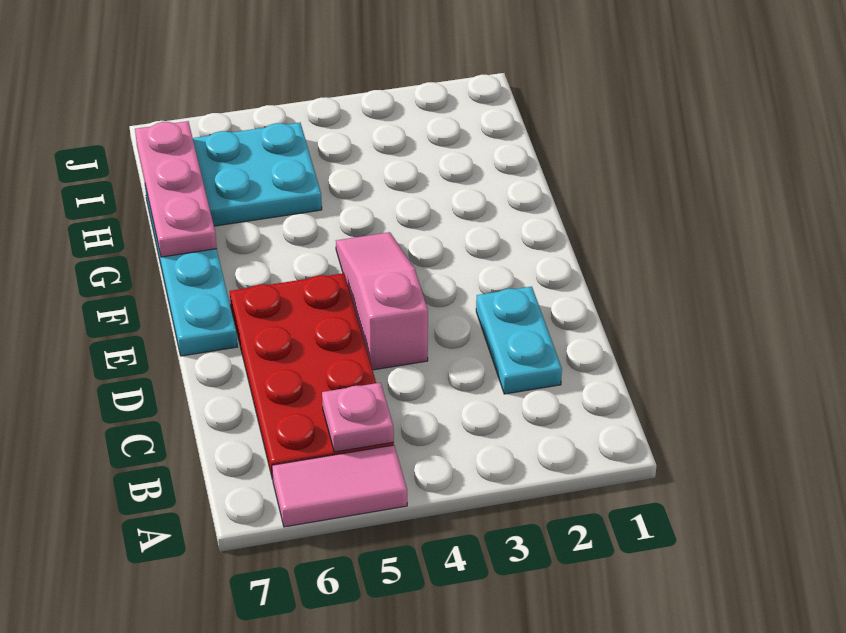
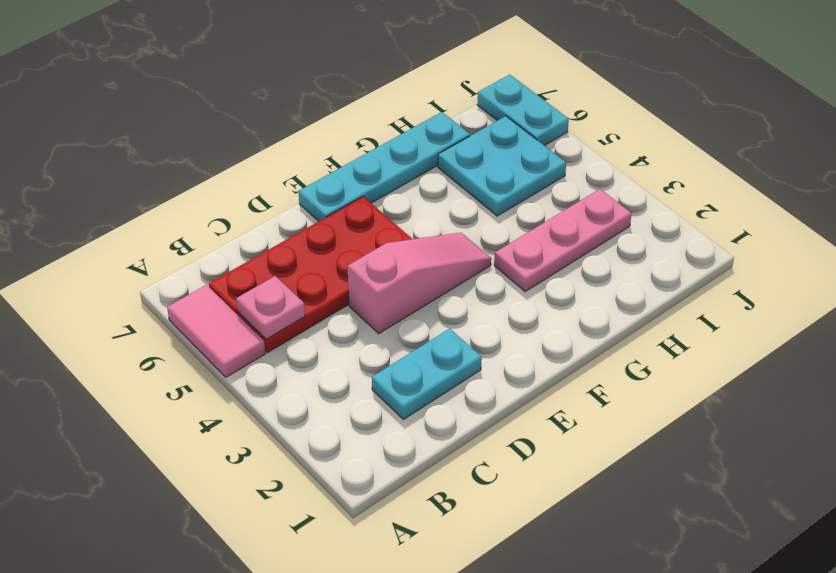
pink 1x3 plate [135,121,217,257] -> pink 1x3 plate moved to [494,189,632,291]
none -> cyan 1x2 plate [477,75,569,146]

